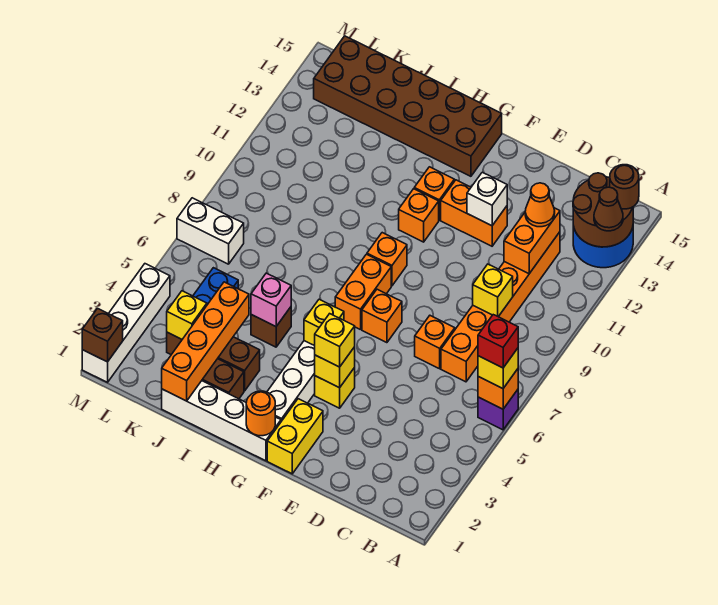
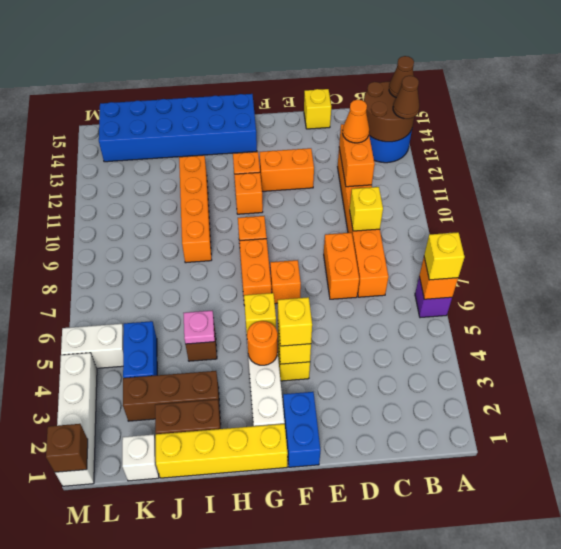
red 1x1 brick [478,315,518,368] -> none
brown 1x1 round brick [610,165,639,209] -> brown 1x1 cone [389,56,414,97]
orange 1x1 brick [415,316,455,369] -> orange 1x2 brick [324,233,359,299]
white 1x1 brick [467,172,507,226] -> white 1x1 brick moved to [122,434,159,481]
yellow 1x2 brick [267,399,323,474] -> blue 1x2 brick [283,392,320,467]
white 1x4 brick [162,381,281,461] -> yellow 1x4 brick [156,424,288,478]
orange 1x1 round brick [246,391,275,436] -> orange 1x1 round brick moved to [247,321,278,365]
brown 2x6 brick [314,36,502,176] -> blue 2x6 brick [99,94,257,162]
pink 1x1 brick [251,273,291,327] -> pink 1x1 plate [183,311,215,344]
orange 1x4 brick [162,282,249,401] -> orange 1x4 brick moved to [179,155,211,263]
yellow 1x1 brick [167,291,207,339] -> yellow 1x1 brick moved to [304,89,331,129]
white 1x2 brick [177,198,244,264] -> white 1x2 brick moved to [61,324,124,368]

